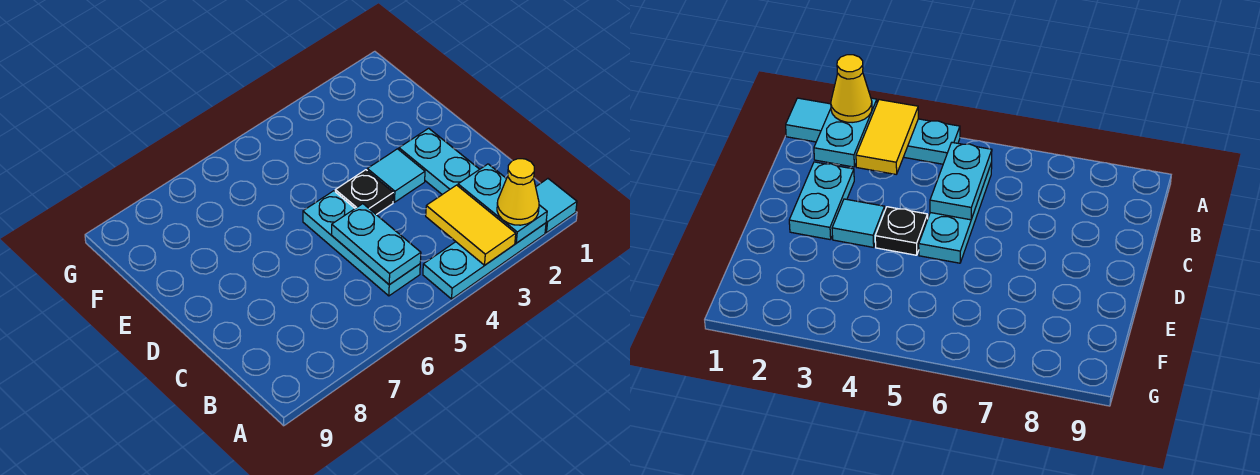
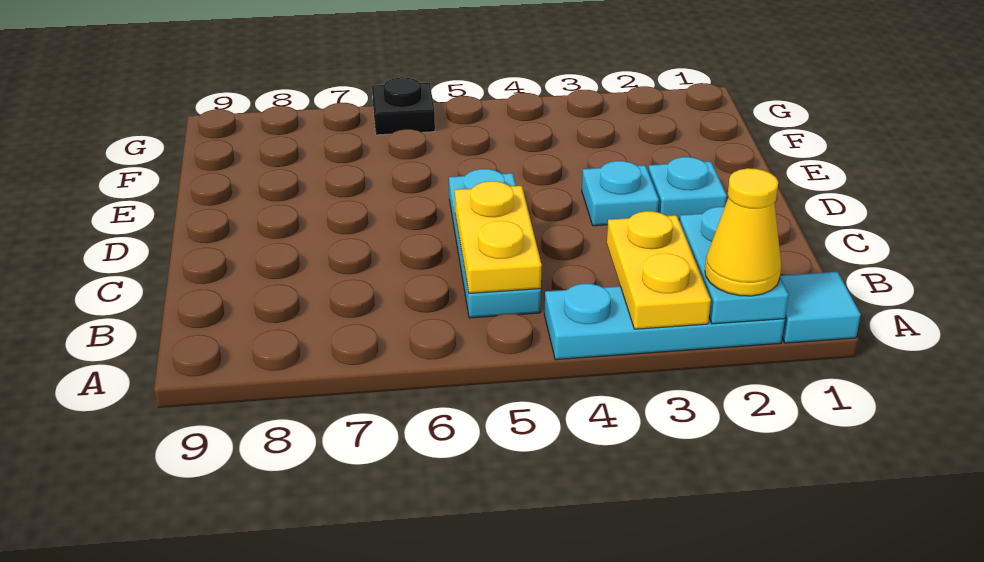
yellow 1x2 tile [426,185,516,265] -> yellow 1x2 plate [607,211,711,329]
cyan 1x2 plate [332,204,421,285] -> yellow 1x2 plate [455,181,542,293]
cyan 1x2 plate [399,128,480,194] -> cyan 1x1 plate [648,157,727,220]
cyan 1x1 tile [367,149,425,202] -> cyan 1x1 plate [582,161,659,226]
black 1x1 plate [335,170,393,215] -> black 1x1 plate moved to [372,77,435,135]

